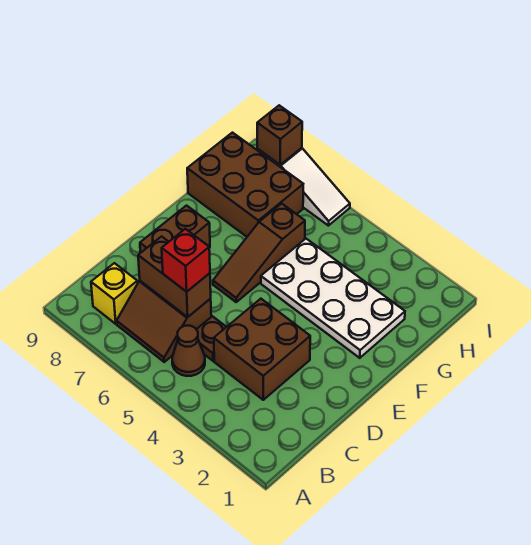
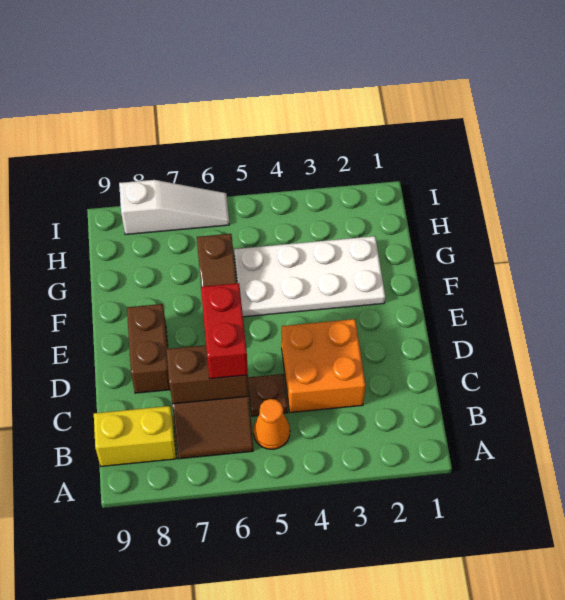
brown 1x1 cone [172,326,205,376] -> orange 1x1 cone [253,399,290,449]
yellow 1x1 brick [91,263,138,324] -> yellow 1x2 brick [94,406,176,466]
brown 2x2 brick [214,299,310,400] -> orange 2x2 brick [282,319,365,413]
red 1x1 brick [162,229,210,292] -> red 1x2 brick [201,283,248,379]
brown 2x3 brick [187,133,303,237] -> none
brown 1x1 brick [257,105,302,165] -> none

